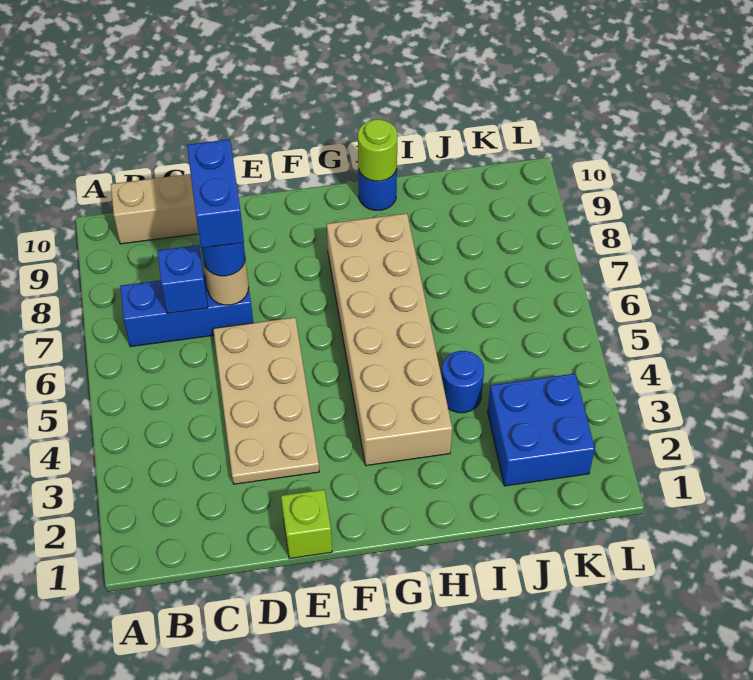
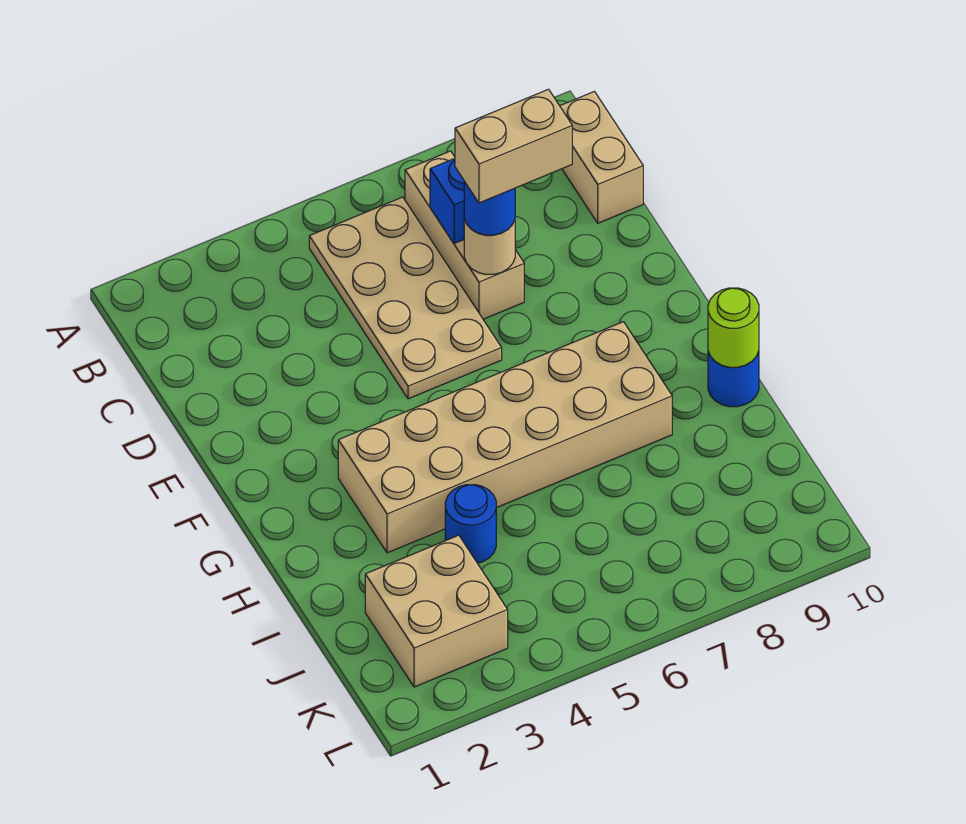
blue 1x3 brick [120,275,253,347] -> tan 1x3 brick [405,151,524,319]
tan 2x4 plate [213,317,319,484] -> tan 2x4 plate turned to [309,197,502,399]
blue 1x2 brick [187,139,244,248] -> tan 1x2 brick [455,89,572,203]
lime 1x1 brick [281,490,332,559] -> none
blue 2x2 brick [488,374,595,486] -> tan 2x2 brick [365,535,508,687]

